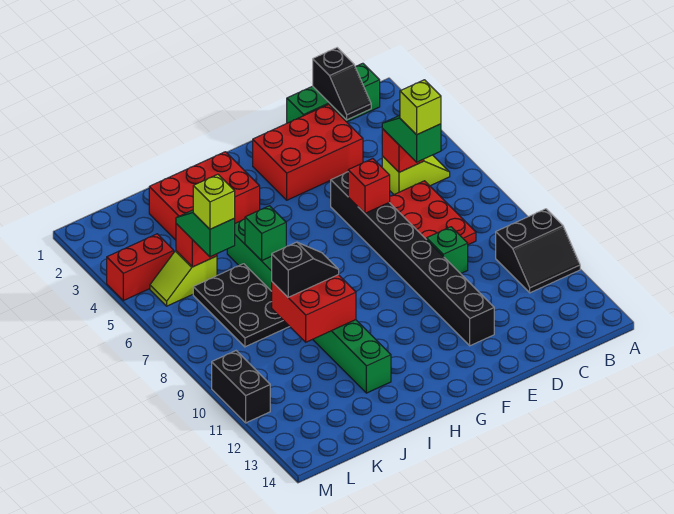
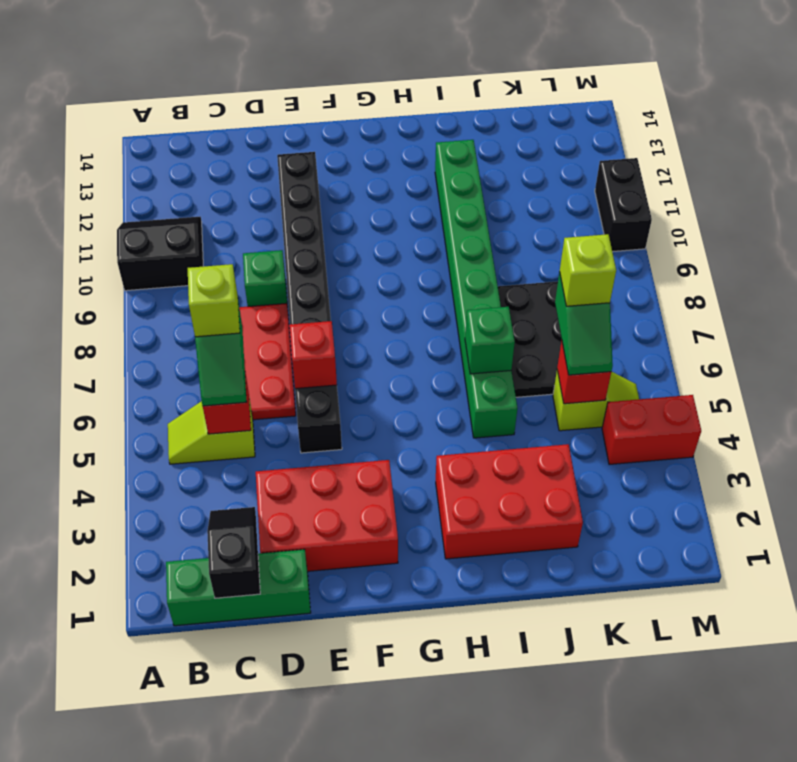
red 2x2 brick [272,275,356,342] -> none
black 1x2 slope [272,242,339,297] -> none

